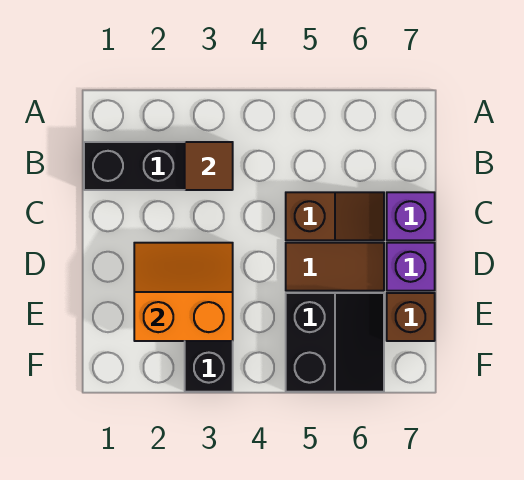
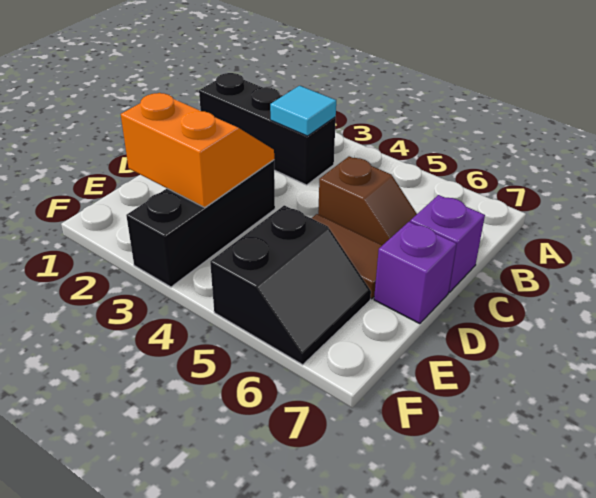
brown 1x1 tile [185,142,233,190] -> cyan 1x1 tile [270,86,336,136]
brown 1x1 brick [387,293,435,341] -> none

